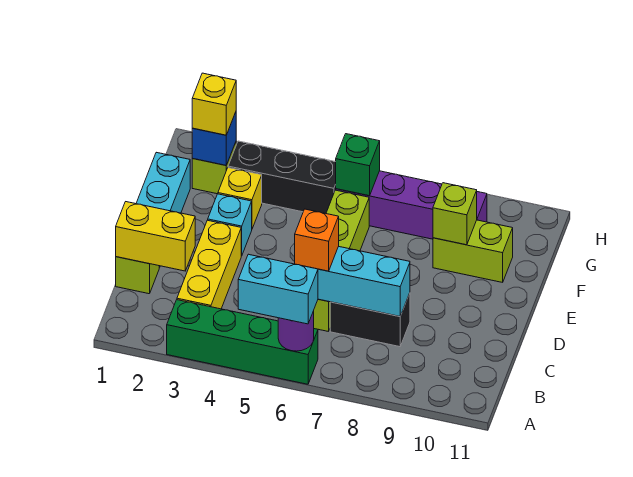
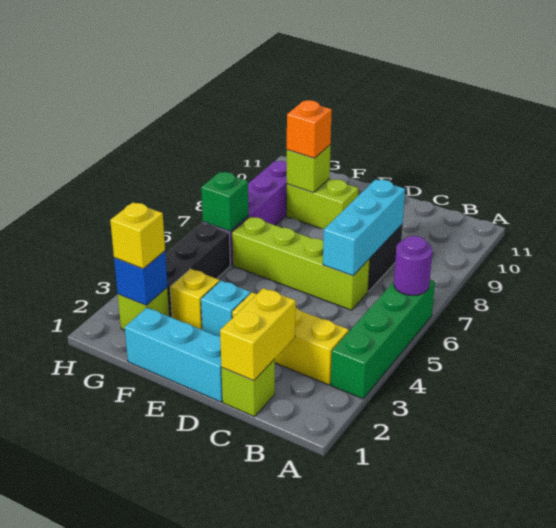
cyan 1x2 brick [238,254,318,324] -> none
orange 1x1 brick [295,209,339,271] -> orange 1x1 brick moved to [287,100,332,158]
lime 1x2 brick [433,220,513,282] -> lime 1x2 brick turned to [286,178,358,229]

